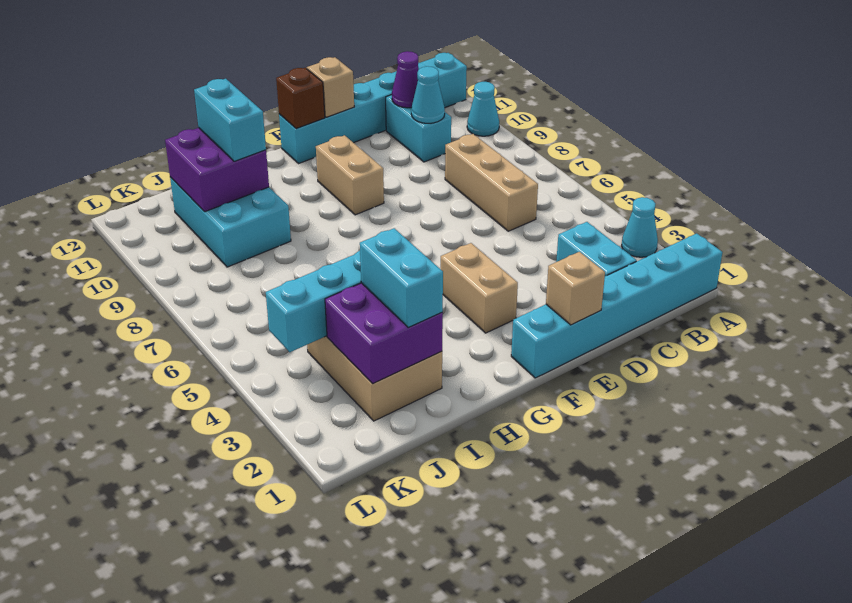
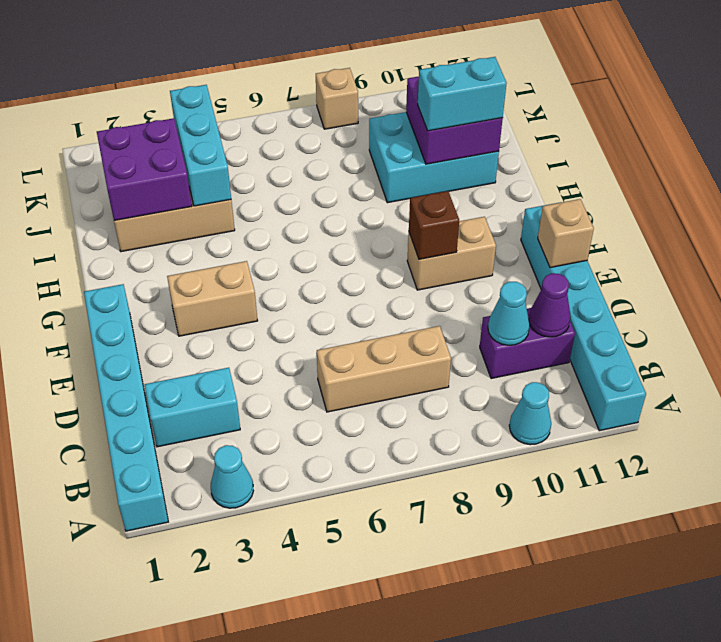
cyan 1x2 brick [386,95,451,162] -> purple 1x2 brick [480,308,575,379]
tan 1x1 brick [546,252,605,325] -> tan 1x1 brick moved to [316,68,358,129]
brown 1x1 brick [276,68,325,129] -> brown 1x1 brick moved to [409,191,459,259]
cyan 1x2 brick [360,228,443,328] -> none

